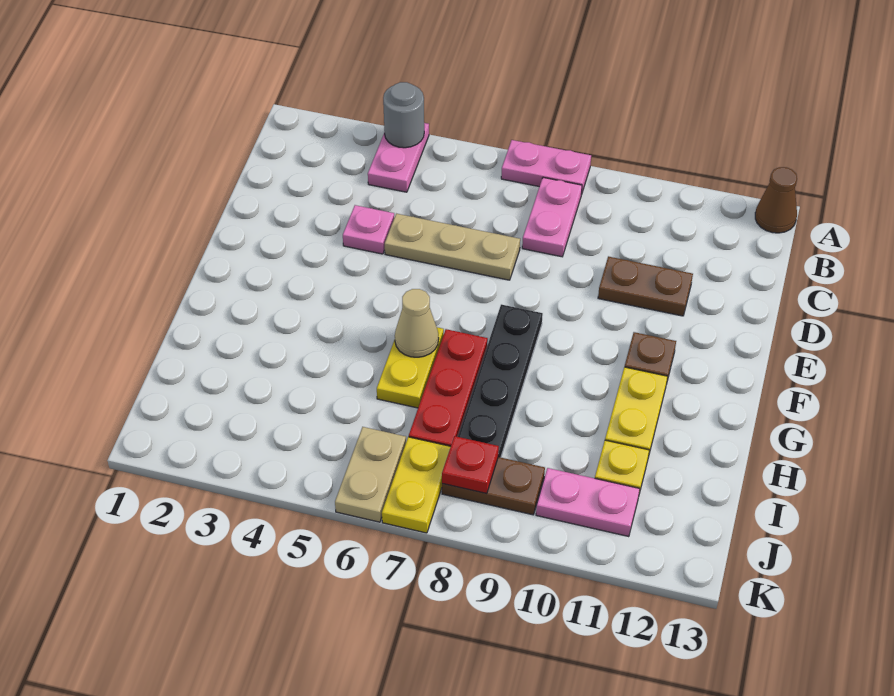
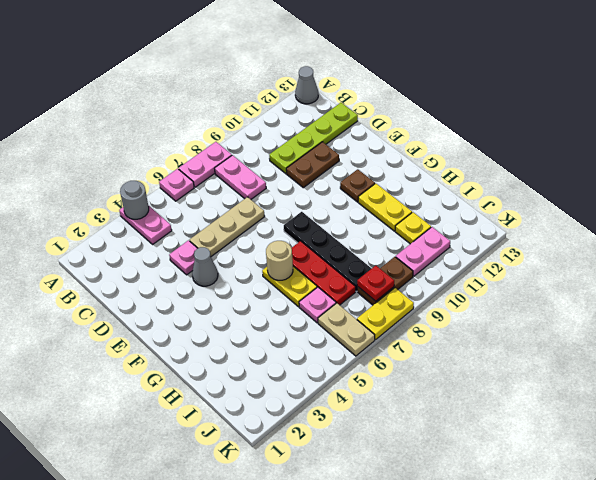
none -> pink 1x1 plate [159,169,194,201]
brown 1x1 cone [755,167,797,233] -> grey 1x1 cone [295,66,318,104]
none -> lime 1x4 plate [269,103,358,174]
none -> grey 1x1 cone [192,247,218,286]
tan 1x1 cone [395,289,439,357] -> tan 1x1 round brick [266,241,293,280]
none -> pink 1x1 plate [299,287,336,323]
yellow 1x2 plate [382,437,451,533] -> yellow 1x2 plate turned to [357,288,414,340]

